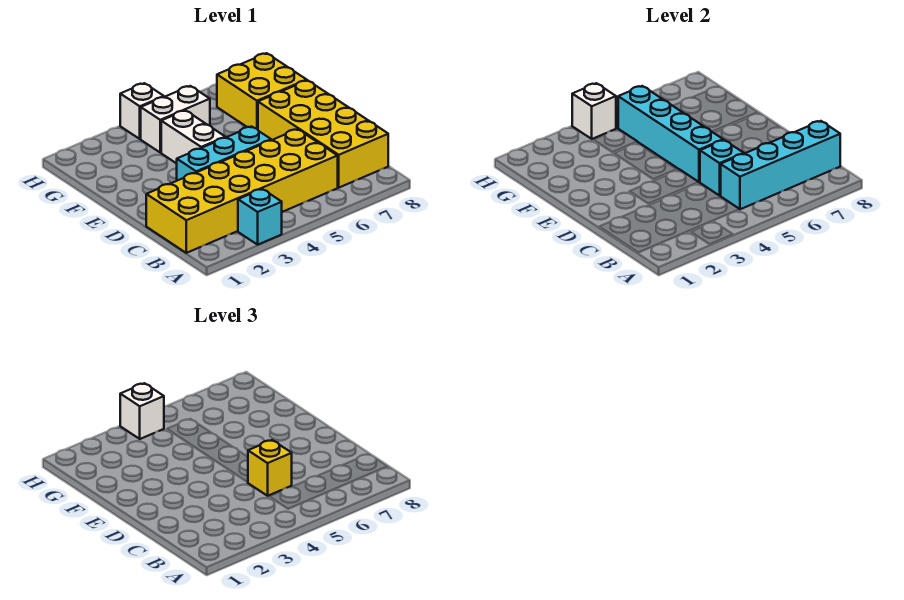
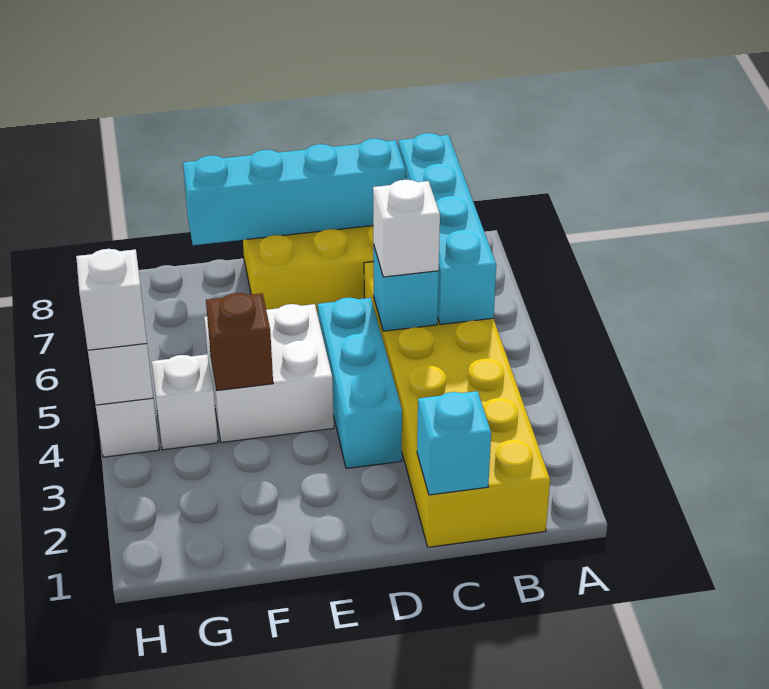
cyan 1x1 brick [238,189,282,245] -> cyan 1x1 brick moved to [417,391,491,495]
yellow 1x1 brick [248,440,292,496] -> white 1x1 brick [373,180,440,277]
cyan 1x4 brick [618,86,723,182] -> cyan 1x4 brick moved to [183,139,405,245]
white 1x2 brick [161,110,225,164] -> white 2x2 brick [204,304,334,442]
none -> brown 1x1 brick [206,293,273,391]
yellow 2x2 brick [217,53,307,129] -> none
white 1x2 brick [141,86,210,153] -> white 1x1 brick [152,354,218,450]

